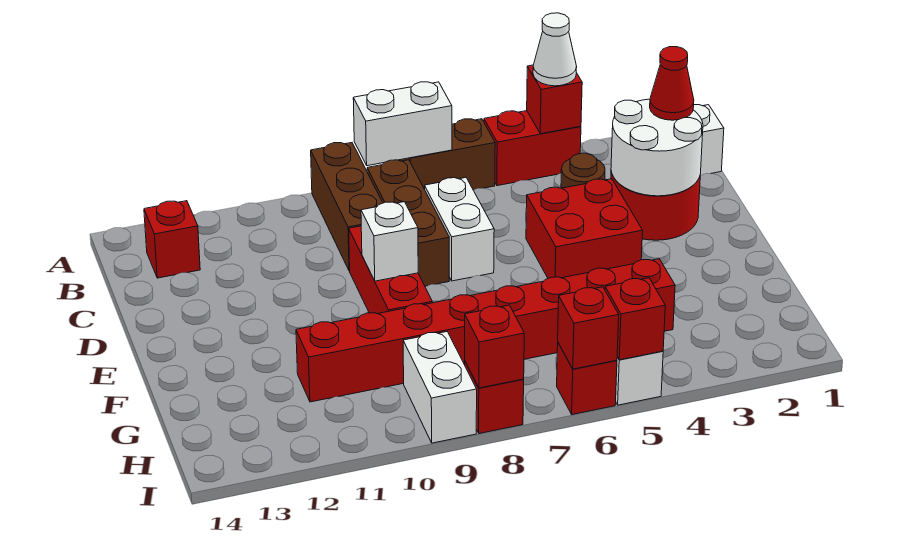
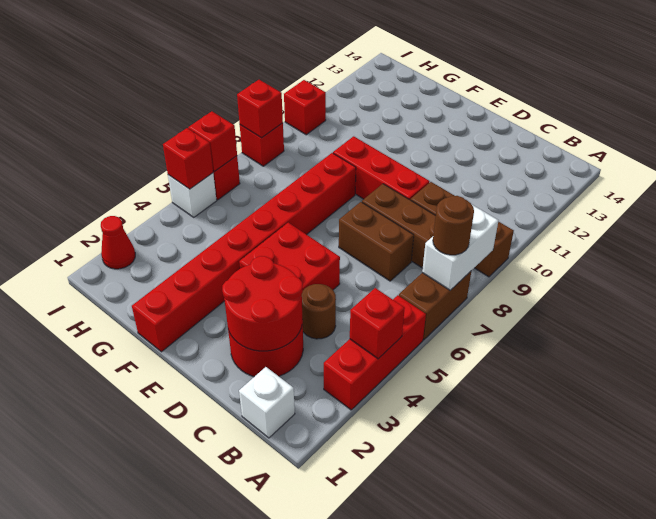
red 1x2 brick [484,111,581,186] -> red 1x3 brick [324,295,426,410]
white 1x1 cone [533,13,577,86] -> none
none -> brown 1x1 round brick [433,196,474,255]
red 1x1 brick [144,201,200,278] -> red 1x1 brick moved to [284,80,326,135]
white 2x2 round brick [611,99,703,196] -> red 2x2 round brick [222,256,303,351]
red 1x1 cone [650,47,694,120] -> red 1x1 cone moved to [101,216,135,269]
white 1x2 brick [425,178,494,281] -> brown 1x2 brick [339,202,414,281]
white 1x1 brick [361,202,418,281] -> none
red 1x8 brick [296,259,675,402] -> red 1x8 brick moved to [132,153,356,352]
white 1x2 brick [403,332,477,443] -> none

